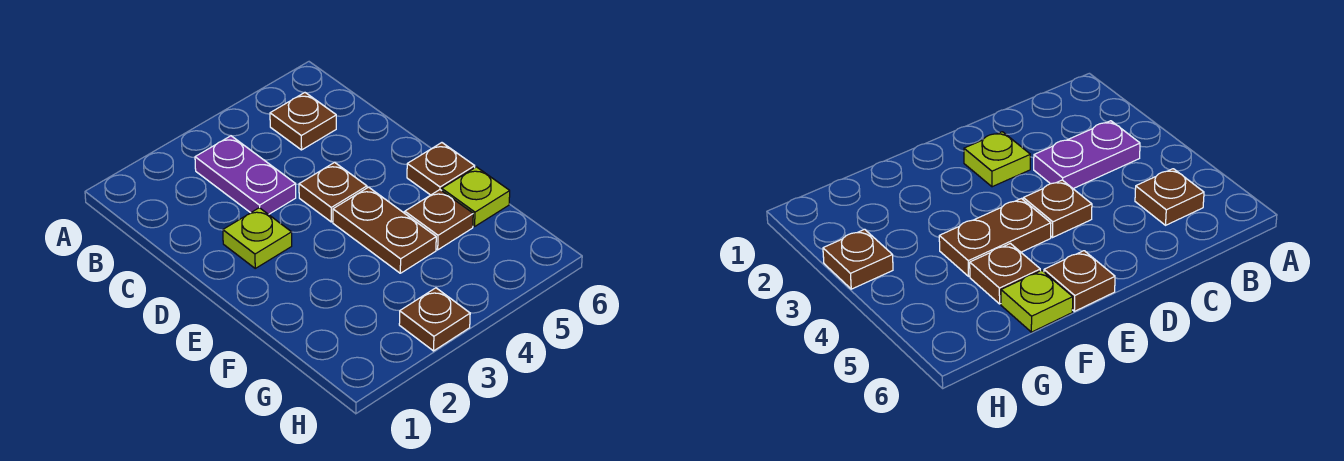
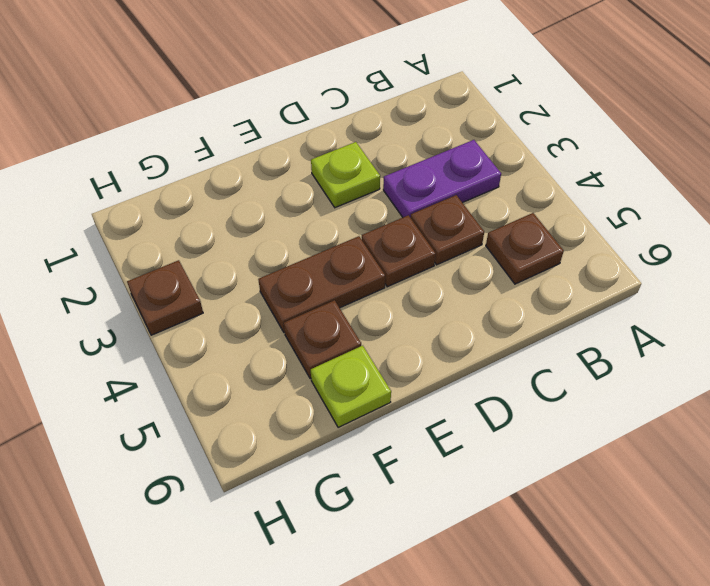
brown 1x1 plate [407,143,475,195] -> brown 1x1 plate moved to [411,195,484,265]

